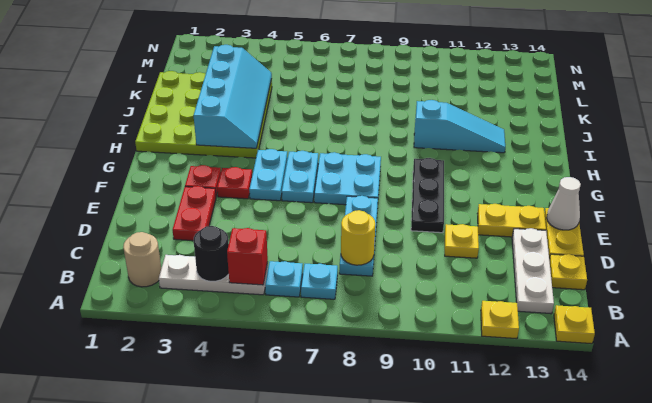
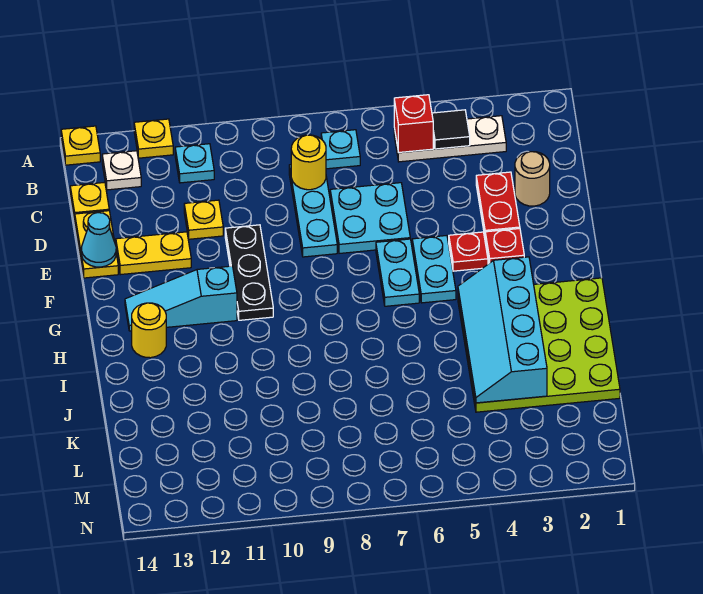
tan 1x1 round brick [123,232,161,287] -> tan 1x1 round brick moved to [515,152,550,206]
black 1x1 round brick [194,226,229,282] -> black 1x1 tile [432,110,470,149]
cyan 1x1 plate [265,261,303,297] -> cyan 1x1 plate moved to [175,144,214,183]
white 1x3 plate [512,228,554,314] -> white 1x1 plate [102,151,141,190]
white 1x1 cone [547,177,581,230] -> cyan 1x1 cone [81,213,116,267]
cyan 2x2 plate [314,152,381,205] -> cyan 2x2 plate moved to [330,183,410,253]
none -> yellow 1x1 round brick [132,303,166,358]
cyan 1x3 slope [414,100,505,153] -> cyan 1x3 slope moved to [125,266,237,331]

